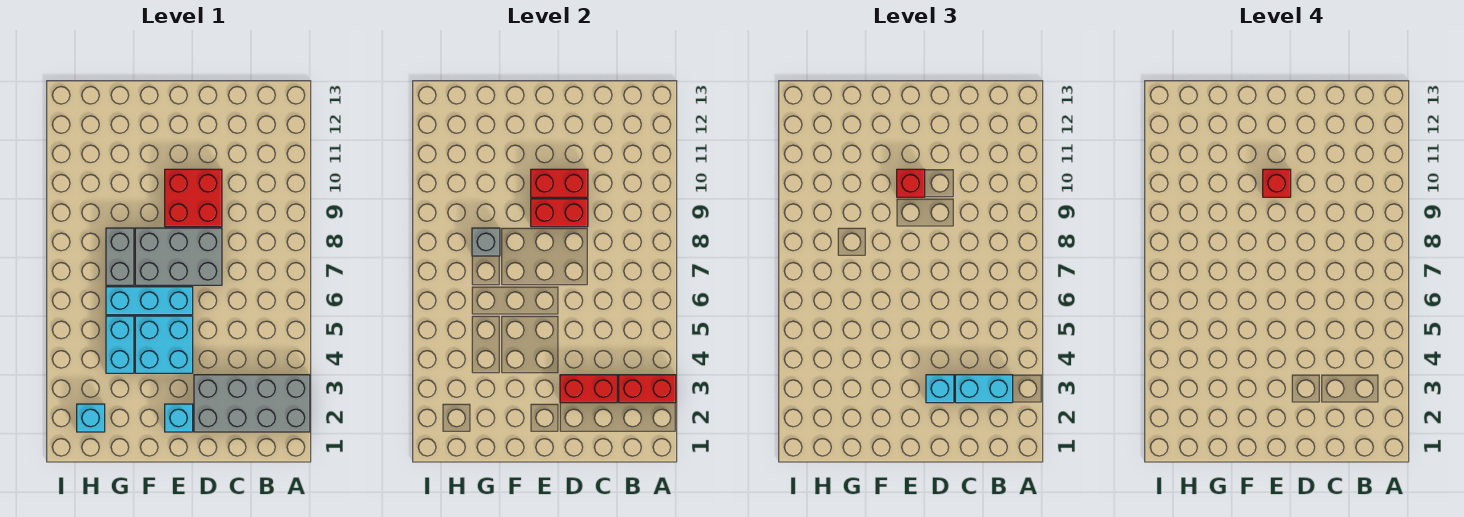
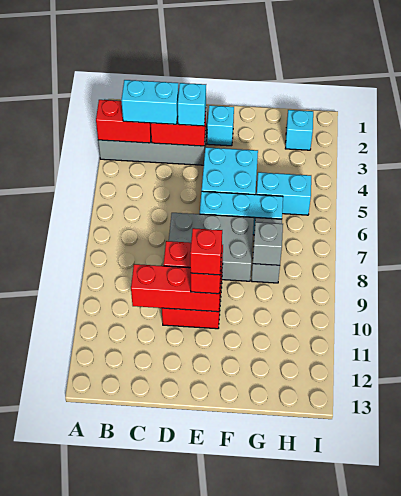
red 1x2 brick [531,169,588,197] -> red 1x3 brick [131,264,221,312]
cyan 1x2 brick [106,316,134,373] -> cyan 1x2 brick turned to [257,172,311,215]

